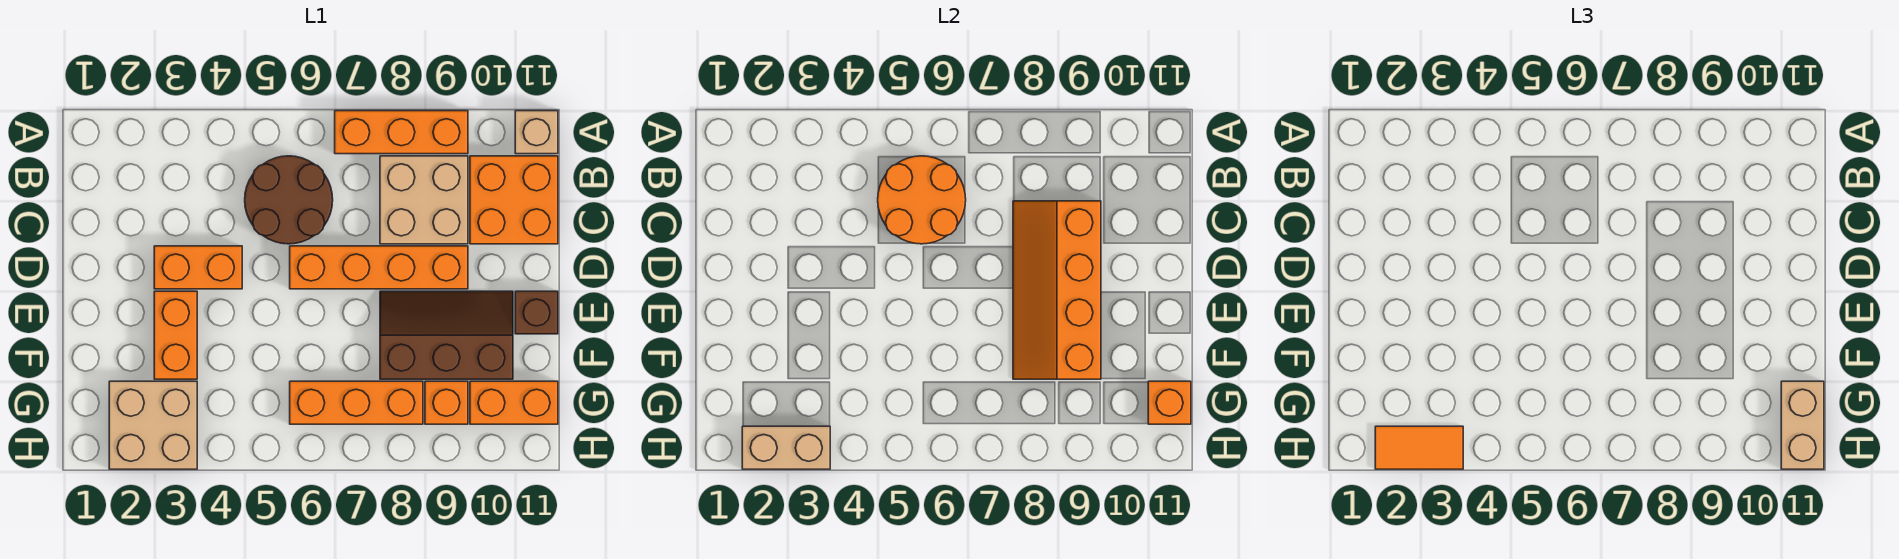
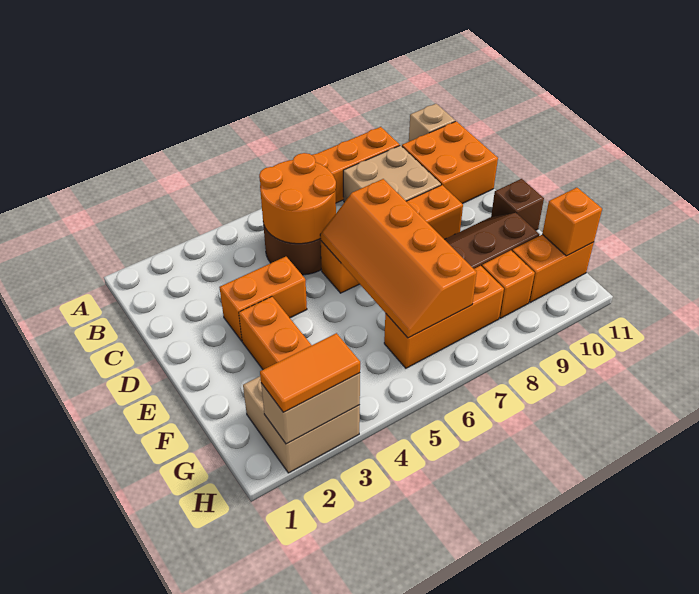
orange 2x4 slope [1013,201,1101,379] -> orange 2x4 slope moved to [320,179,477,338]
tan 1x2 brick [1781,381,1824,469] -> none

